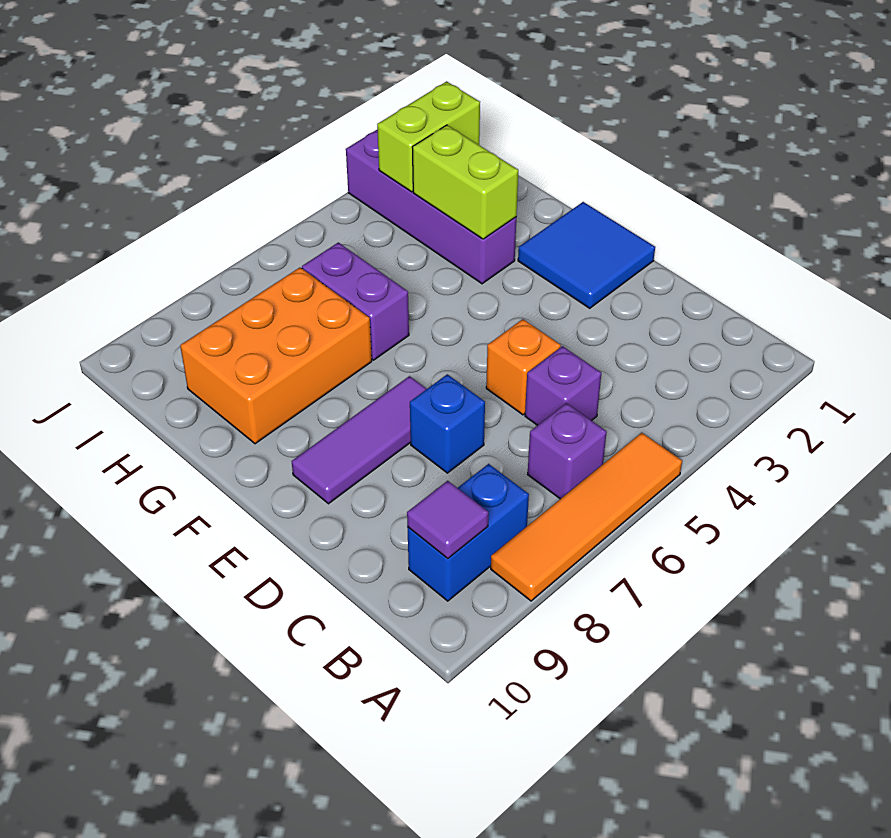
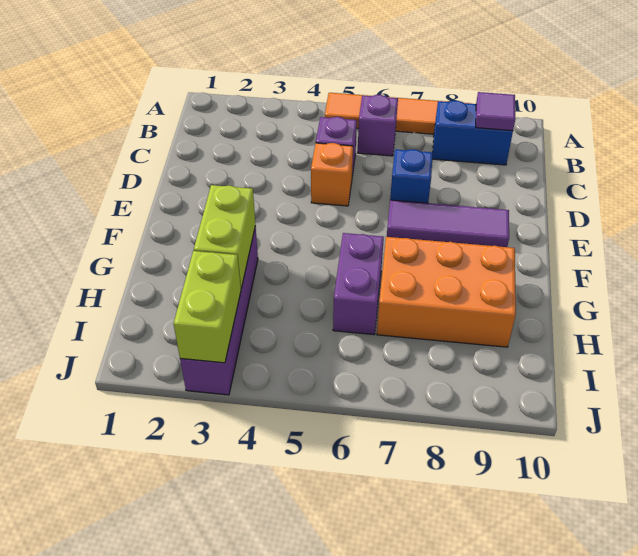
blue 2x2 tile [518,202,655,308] -> none
lime 1x2 brick [377,81,480,192] -> lime 1x2 brick turned to [174,251,241,363]

